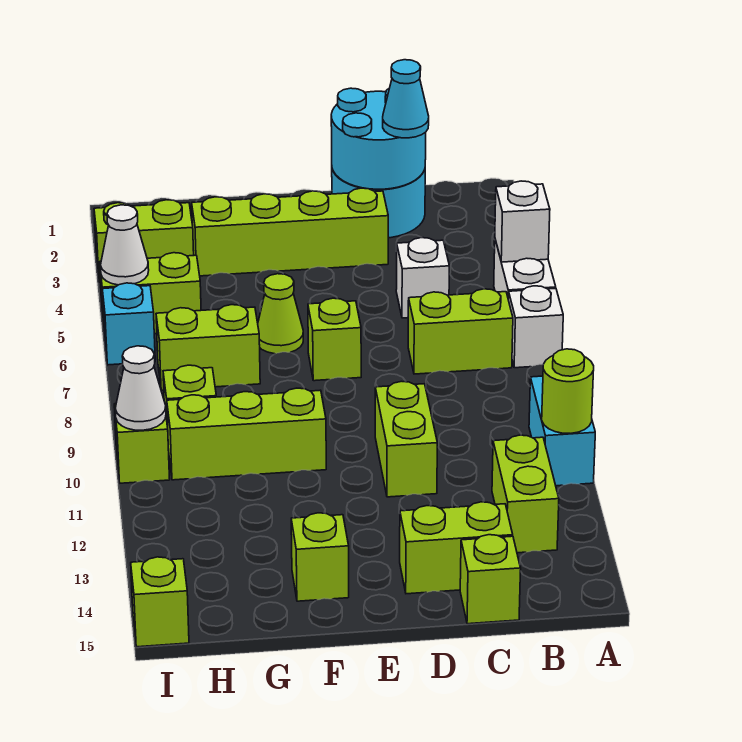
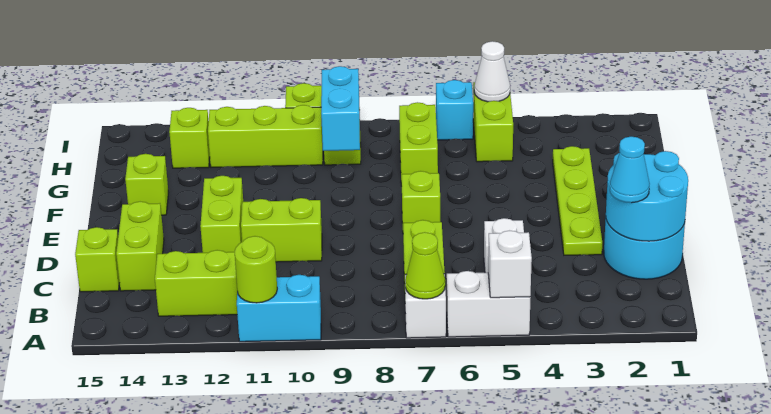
lime 1x4 brick [192,188,388,276] -> lime 1x4 plate [553,146,602,255]
lime 1x1 cone [258,274,303,354] -> lime 1x1 cone moved to [405,232,445,299]
lime 1x3 brick [167,388,326,480] -> lime 1x3 brick turned to [208,105,323,167]
none -> cyan 1x2 brick [321,66,360,151]
lime 1x2 brick [94,200,194,282] -> lime 1x2 brick moved to [200,176,243,253]
white 1x1 cone [115,346,166,430] -> none
lime 1x1 brick [131,557,189,647] -> lime 1x1 brick moved to [169,108,210,168]

